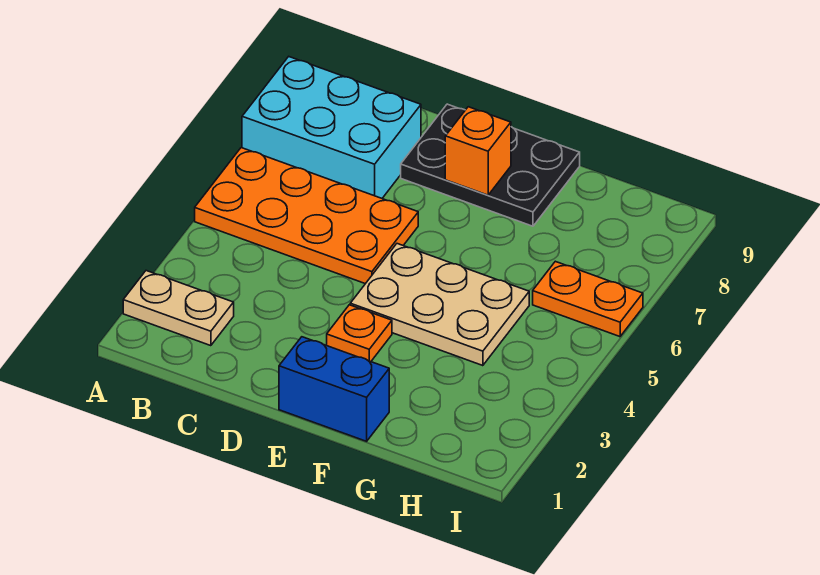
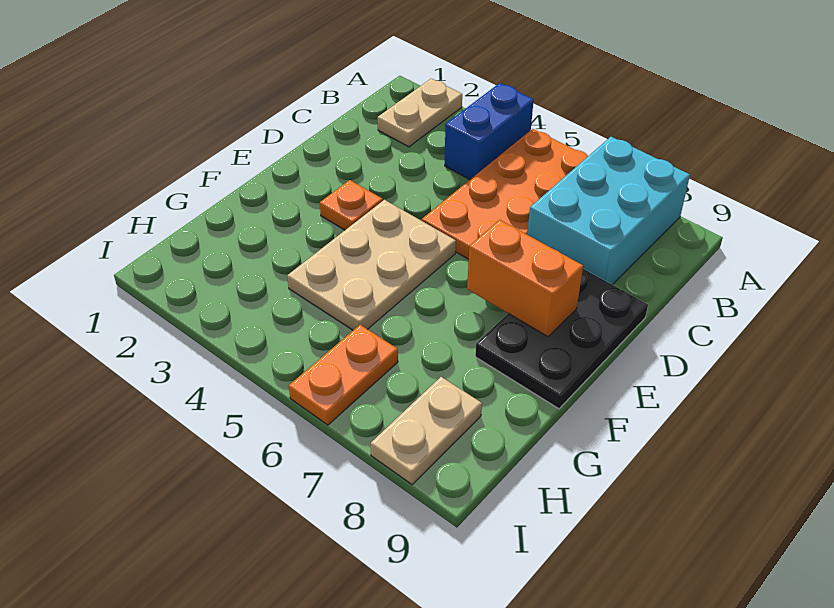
blue 1x2 brick [279,337,389,441] -> blue 1x2 brick moved to [445,83,534,179]
orange 1x1 brick [445,107,511,195] -> orange 1x2 brick [467,220,583,337]
none -> tan 1x2 plate [371,377,482,485]

